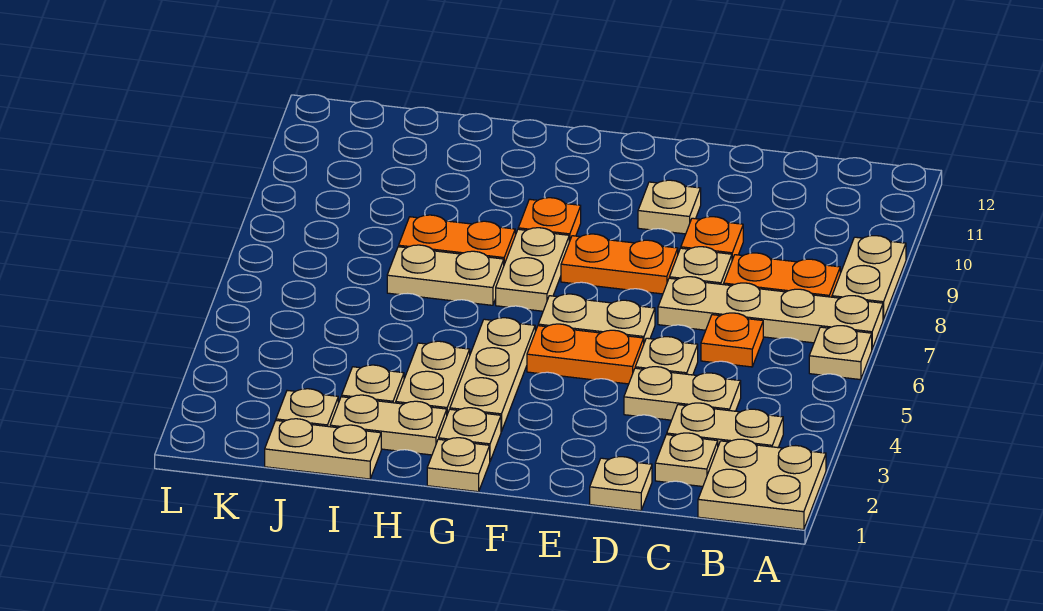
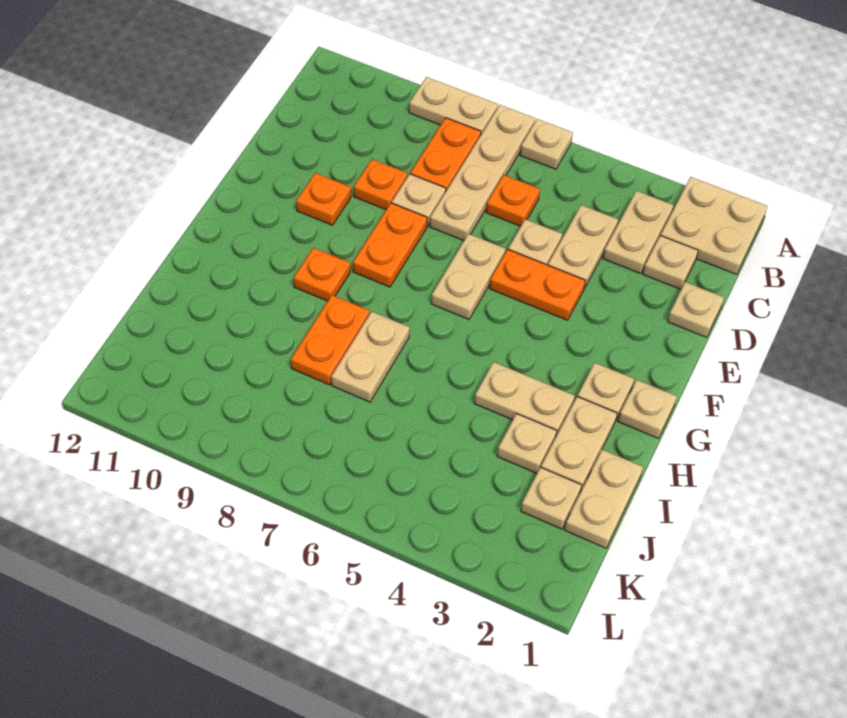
orange 1x2 plate [527,324,644,384] -> orange 1x2 plate turned to [489,250,586,320]
tan 1x1 plate [638,180,701,234] -> orange 1x1 plate [296,173,351,225]
tan 1x3 plate [450,318,535,431] -> none
tan 1x2 plate [496,228,569,311] -> none

